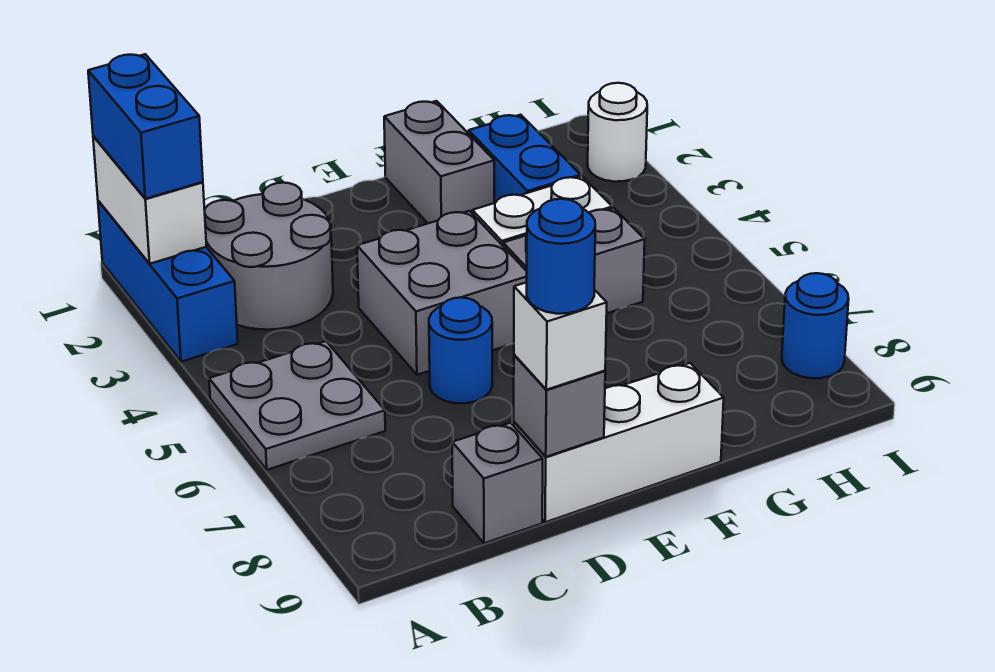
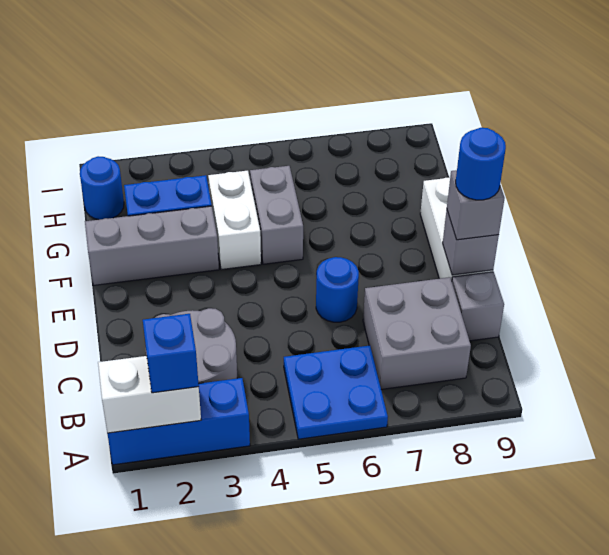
blue 1x2 brick [88,54,203,199] -> blue 1x1 brick [143,314,199,393]
grey 2x2 plate [209,341,385,470] -> blue 2x2 plate [284,345,388,439]
grey 2x2 brick [357,211,527,375] -> grey 2x2 brick moved to [363,277,471,389]
white 1x1 brick [514,282,607,390] -> grey 1x1 brick [447,170,505,240]
grey 1x2 brick [384,101,494,223] -> grey 1x3 brick [85,206,219,285]
white 1x1 round brick [588,83,647,182] -> none
blue 1x1 round brick [782,273,849,378] -> blue 1x1 round brick moved to [80,156,124,220]

